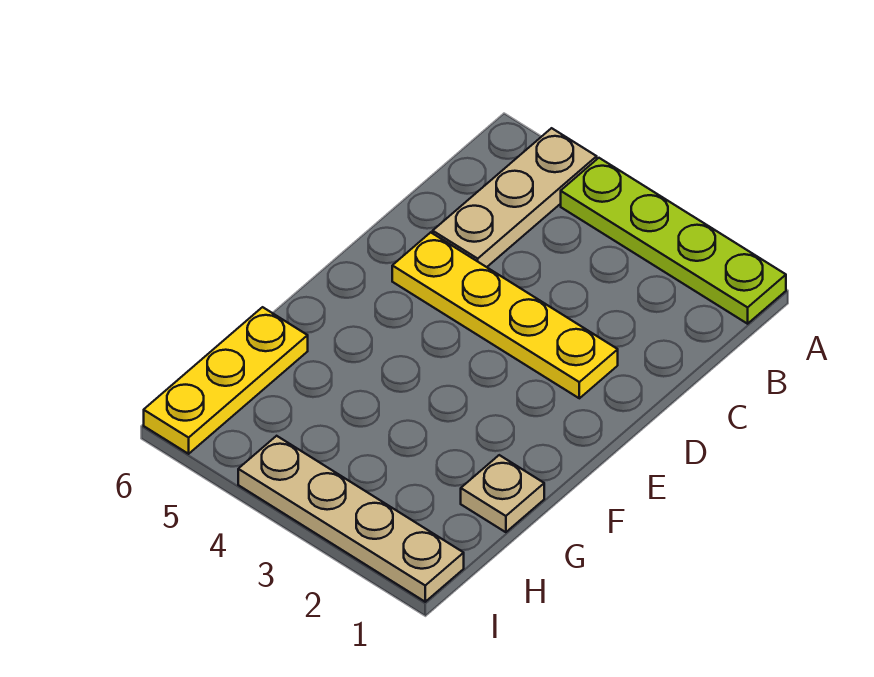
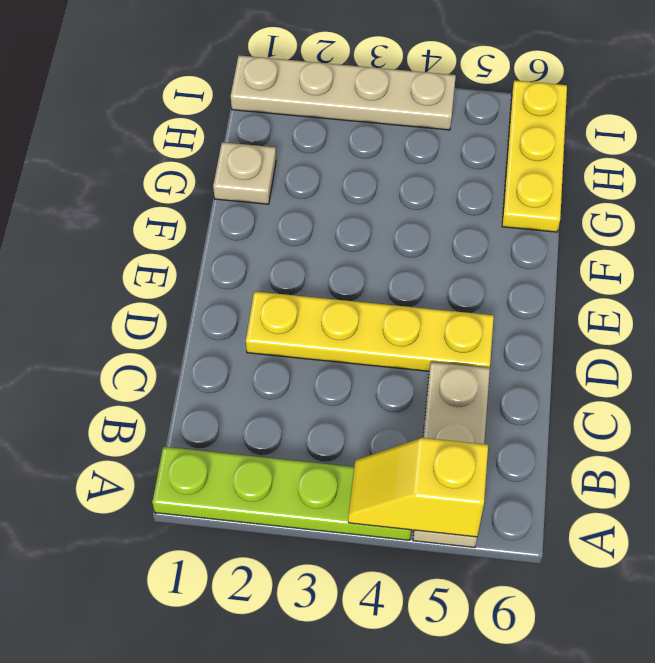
none -> yellow 1x2 slope [348,438,488,537]

